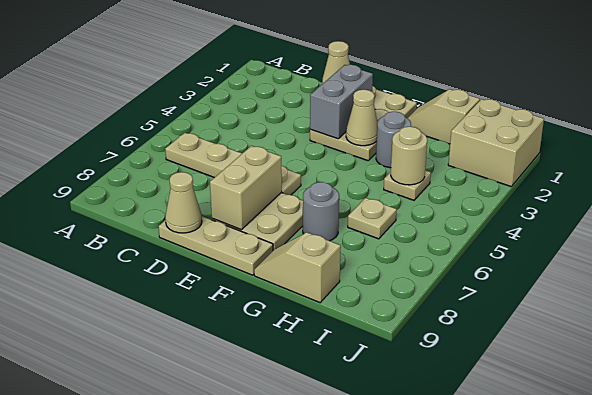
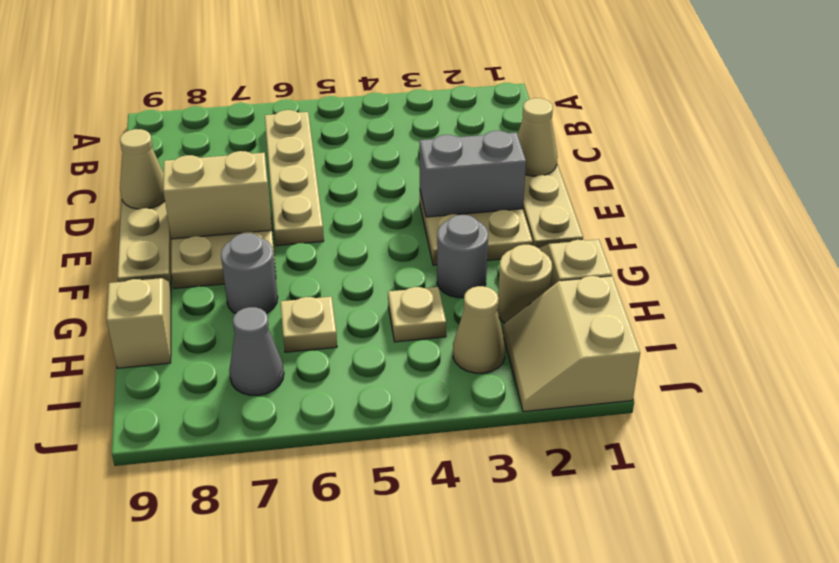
tan 1x1 cone [346,90,378,146] -> tan 1x1 cone moved to [453,286,505,373]
tan 1x1 round brick [391,127,427,185] -> tan 1x1 round brick moved to [497,245,552,323]
tan 2x2 brick [448,99,544,186] -> tan 2x2 slope [503,276,640,412]
none -> grey 1x1 cone [229,307,284,395]

